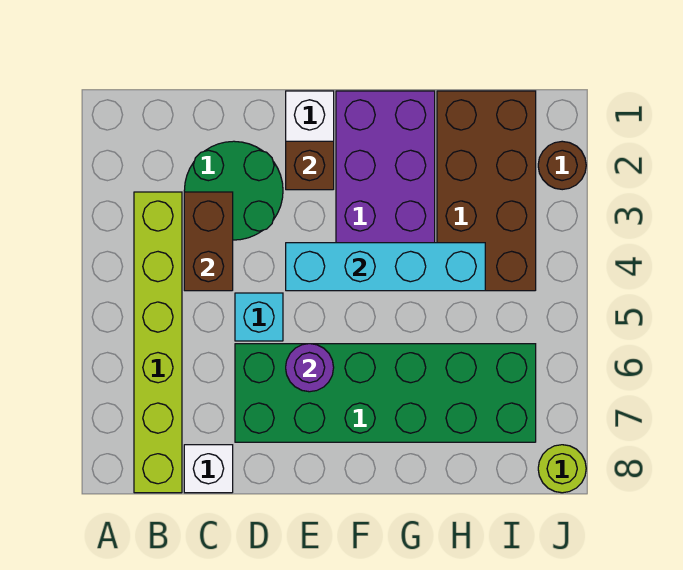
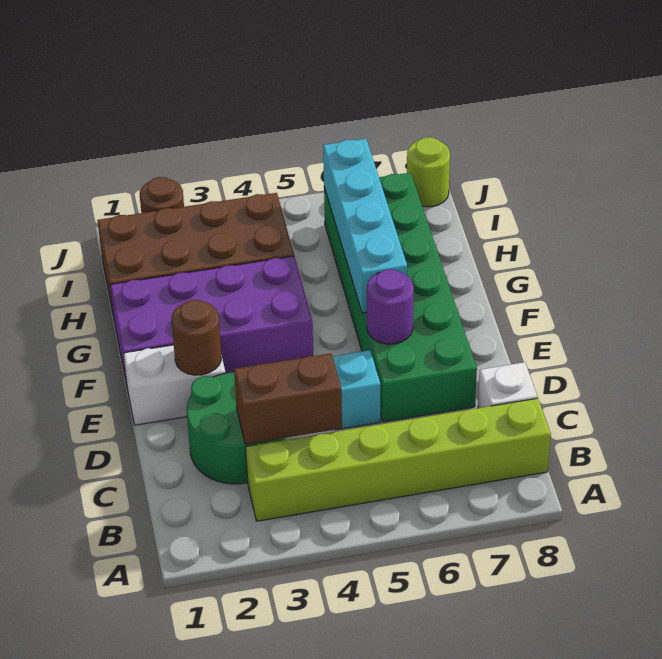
brown 1x1 brick [286,141,334,190] -> brown 1x1 round brick [172,300,221,375]
cyan 1x4 brick [286,243,485,291] -> cyan 1x4 brick moved to [323,139,407,313]

